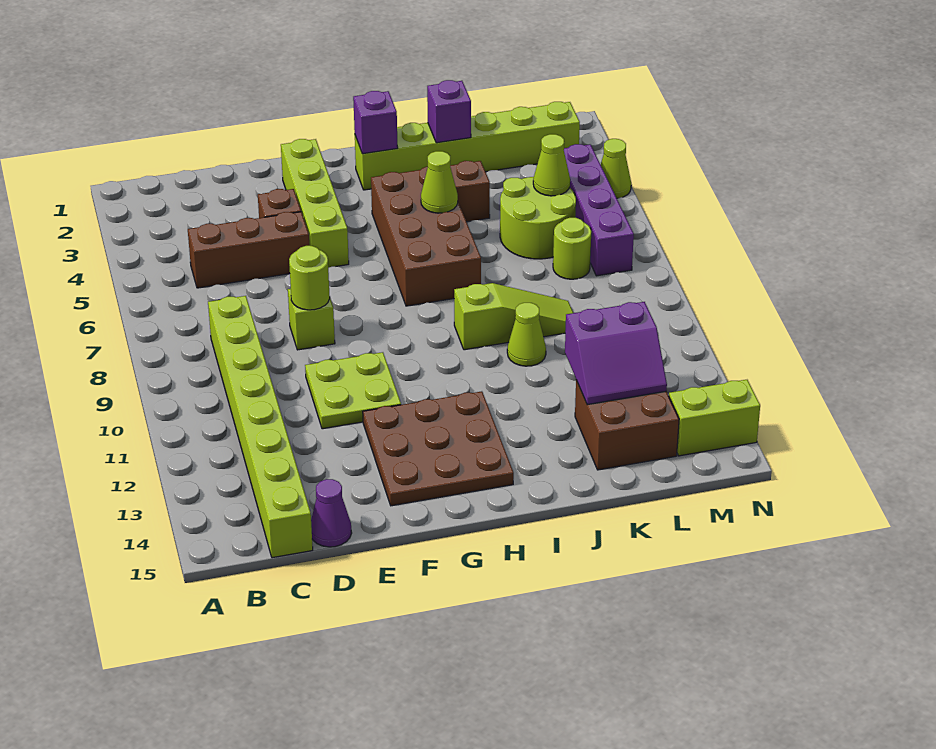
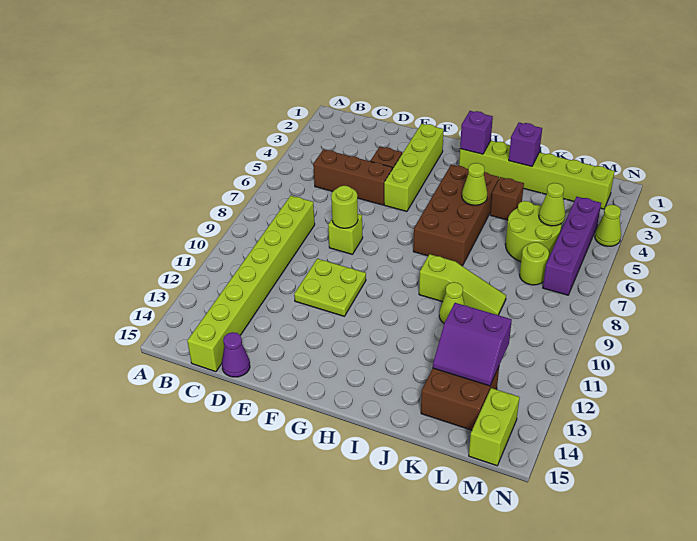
brown 3x3 plate [363,391,514,506] -> none
lime 1x2 brick [669,380,760,456] -> lime 1x2 brick turned to [469,388,519,466]

